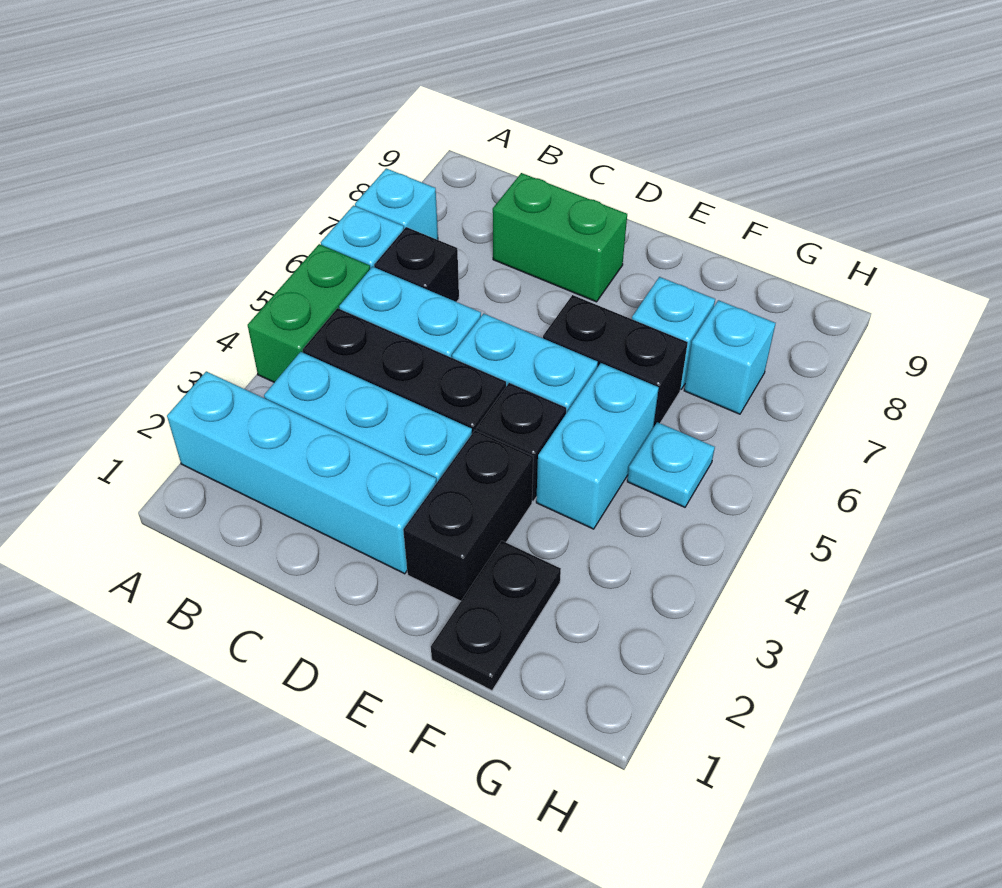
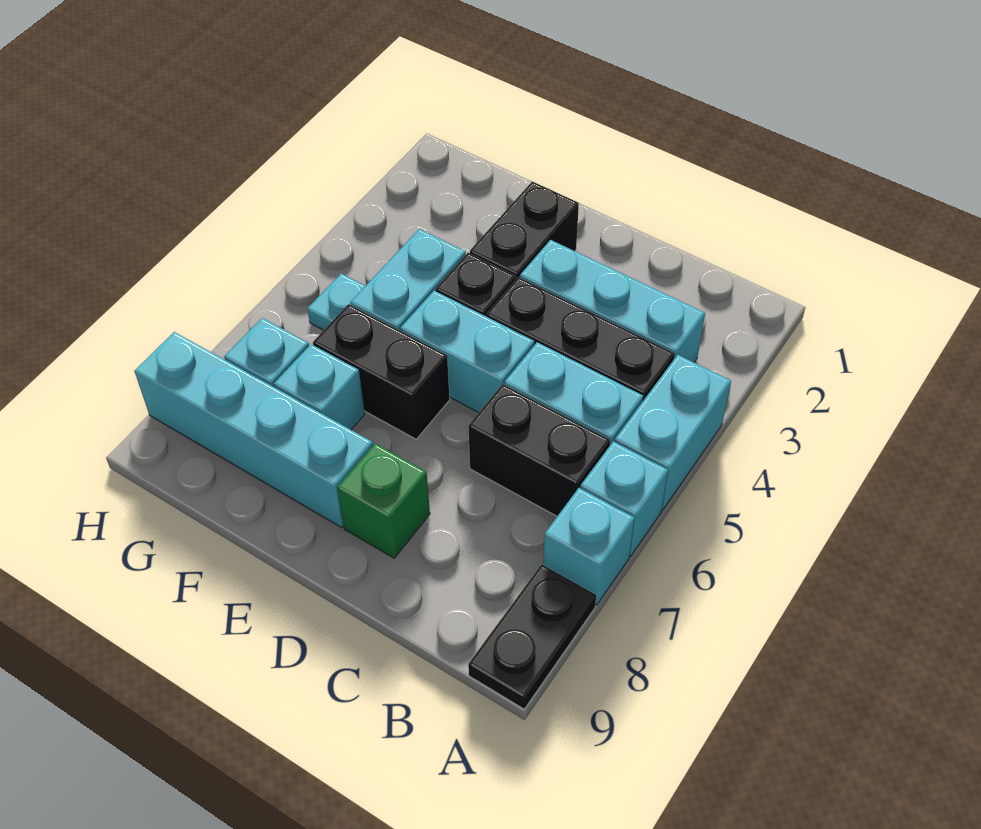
cyan 1x4 brick [167,371,436,574] -> cyan 1x4 brick moved to [134,332,373,528]
green 1x2 brick [248,244,370,382] -> cyan 1x2 brick [615,355,731,510]
black 1x1 brick [374,227,459,302] -> black 1x2 brick [469,384,610,516]
green 1x2 brick [493,173,627,302] -> green 1x1 brick [337,443,430,558]
black 1x2 plate [431,541,561,691] -> black 1x2 plate moved to [468,564,596,709]

